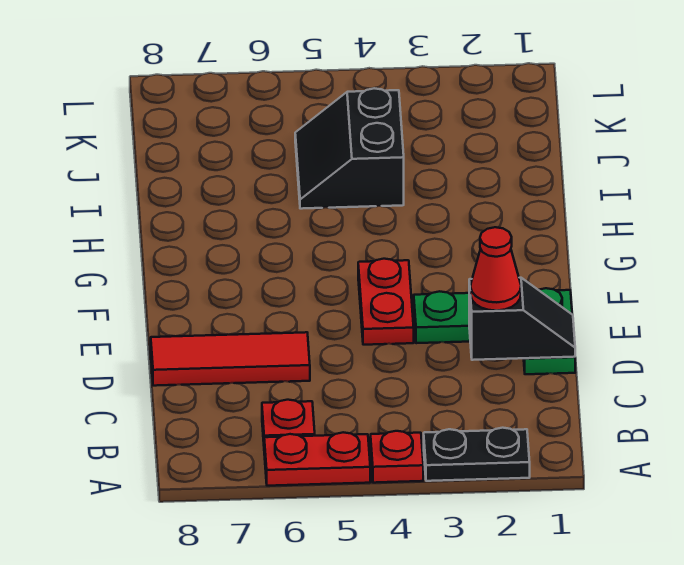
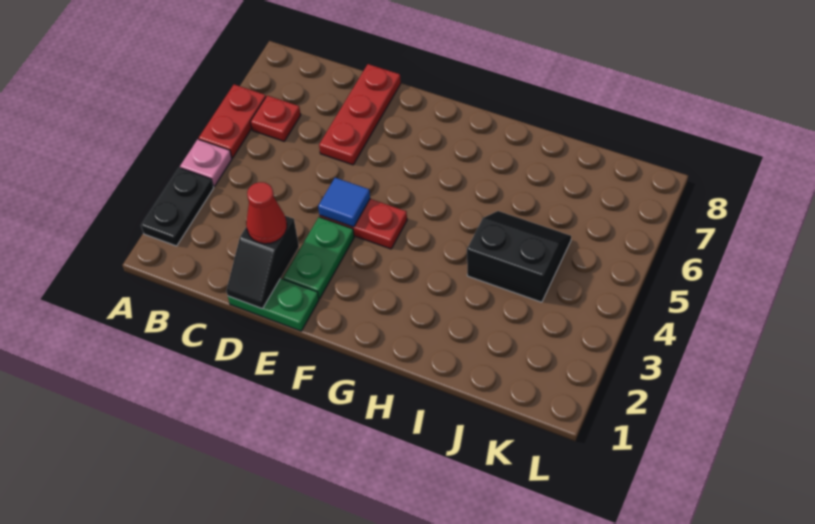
red 1x1 plate [371,431,423,483] -> pink 1x1 plate [180,139,232,186]
red 1x3 tile [151,332,310,386] -> red 1x3 plate [319,64,401,165]
none -> blue 1x1 tile [318,178,370,227]

